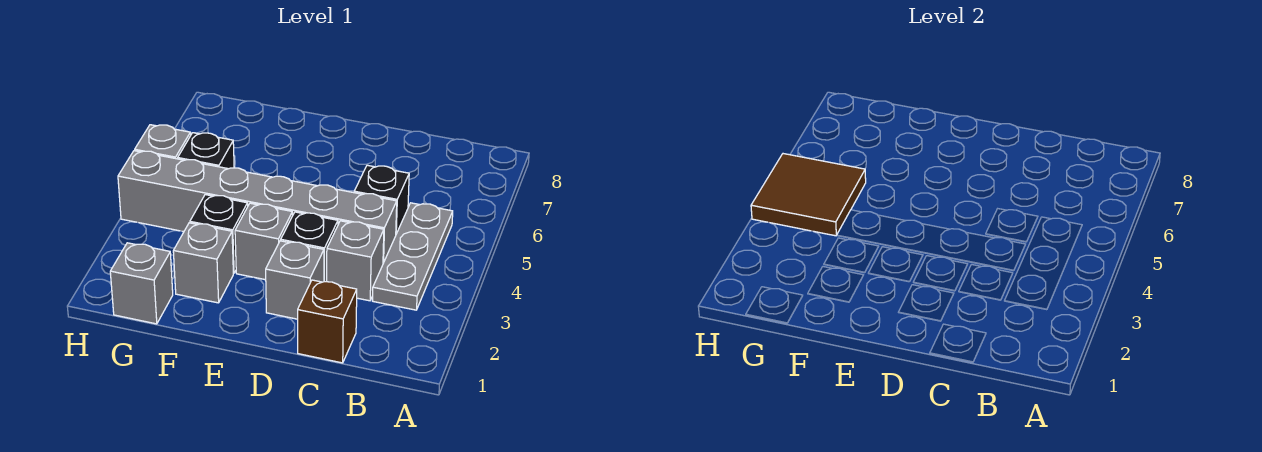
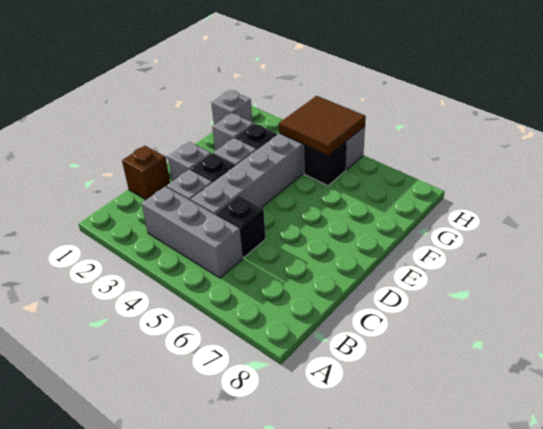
grey 1x3 plate [373,203,453,310] -> grey 1x3 brick [141,186,243,278]

